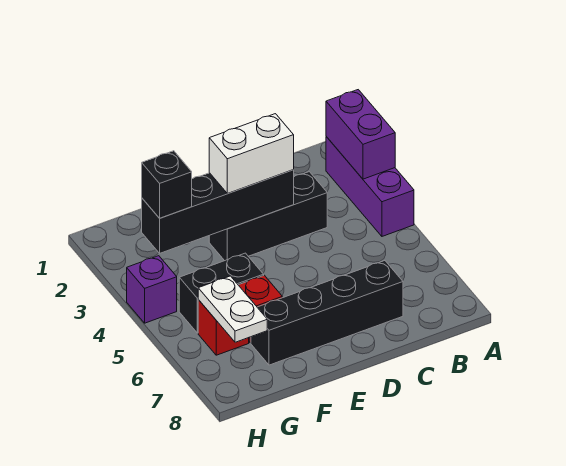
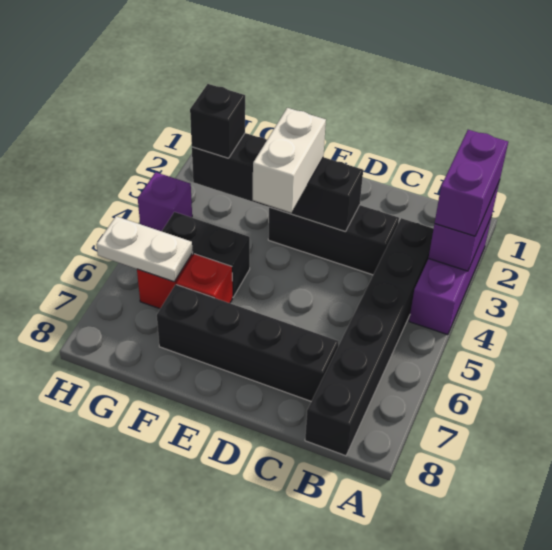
none -> purple 1x2 brick [435,130,508,236]
none -> black 1x6 brick [305,218,434,456]
white 1x2 brick [209,114,294,194] -> white 1x2 brick turned to [253,108,326,213]
white 1x2 plate [198,276,267,342] -> white 1x2 plate turned to [96,216,193,282]

